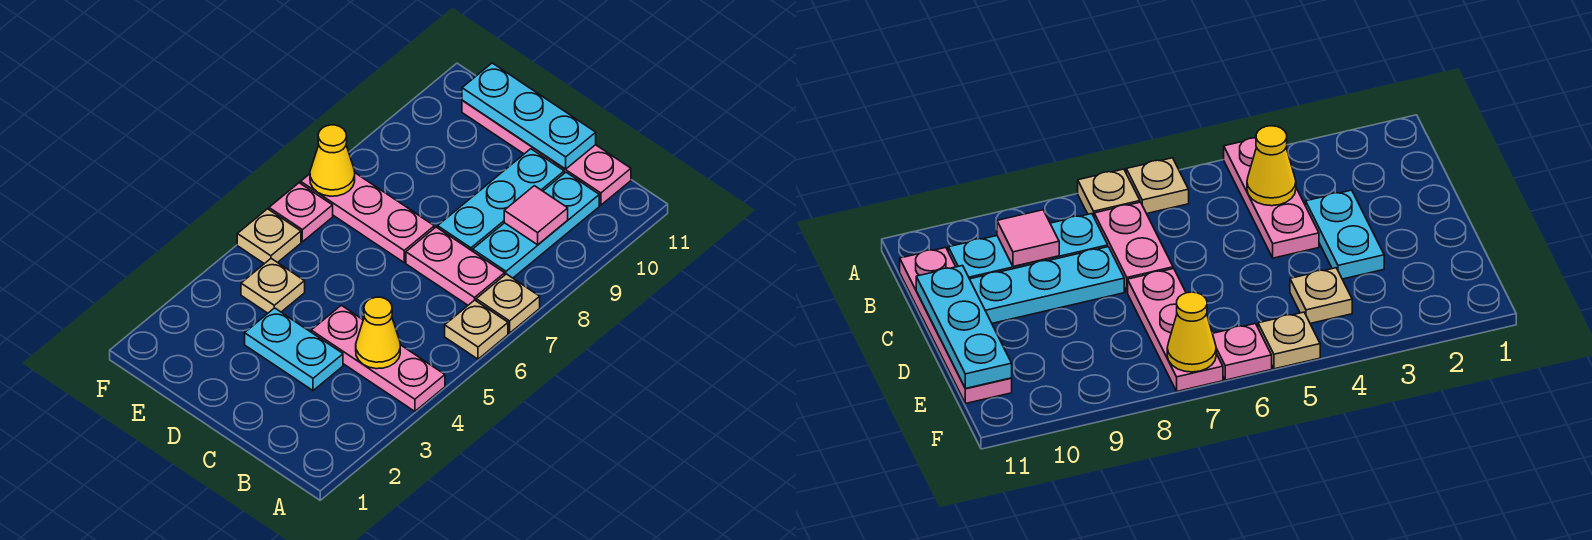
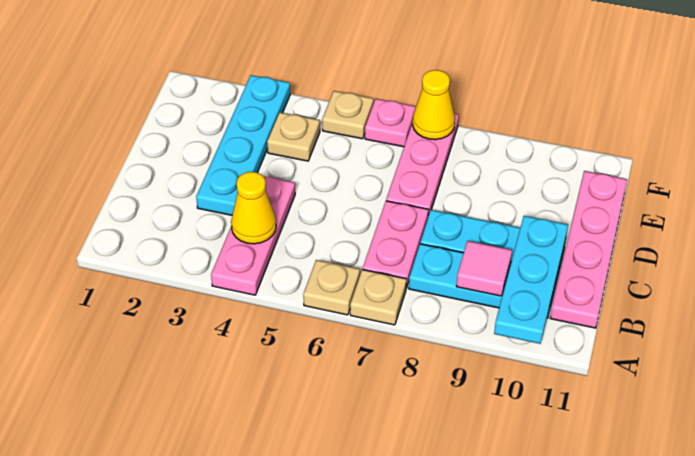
cyan 1x2 plate [245,308,343,390] -> cyan 1x4 plate [196,75,290,215]
cyan 1x3 plate [462,63,596,169] -> cyan 1x3 plate moved to [494,216,568,344]

